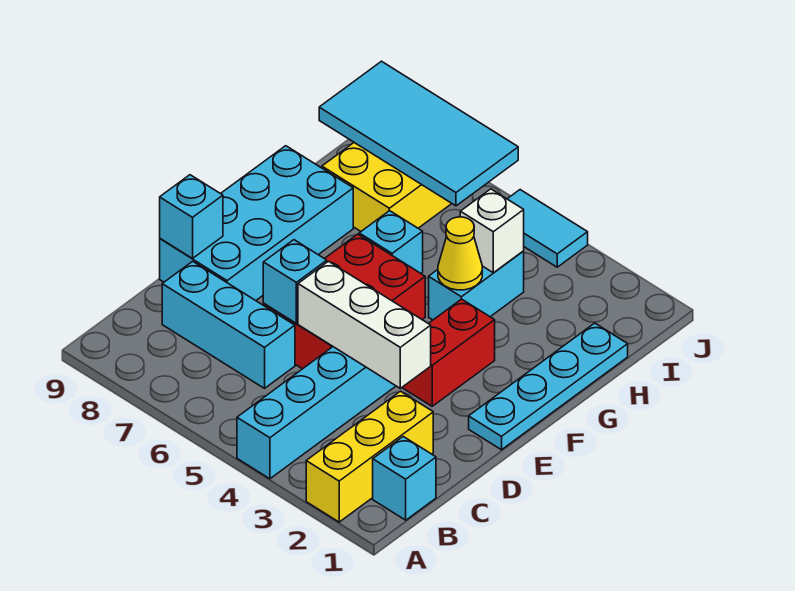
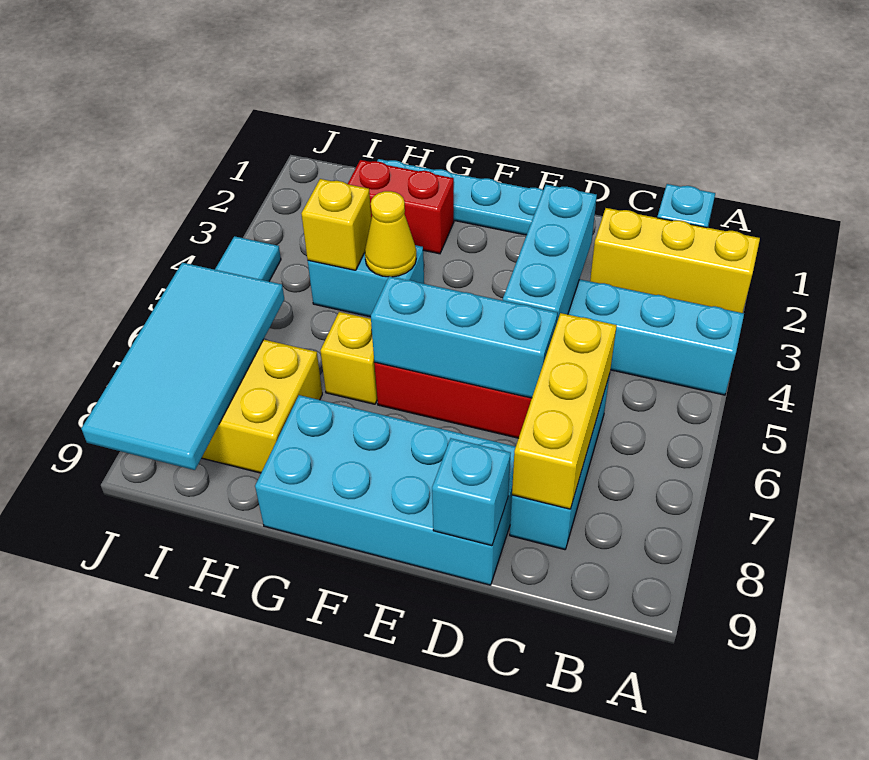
none -> yellow 1x3 brick [512,313,617,509]
white 1x3 brick [298,261,431,388] -> cyan 1x3 brick [503,185,597,321]
cyan 1x1 brick [263,240,327,323] -> cyan 1x3 brick [371,276,557,398]
red 1x2 brick [402,299,495,406] -> red 1x2 brick moved to [348,160,454,254]
cyan 1x1 brick [359,211,423,273] -> yellow 1x1 brick [320,312,377,404]
white 1x1 brick [460,189,524,273] -> yellow 1x1 brick [301,179,371,270]

